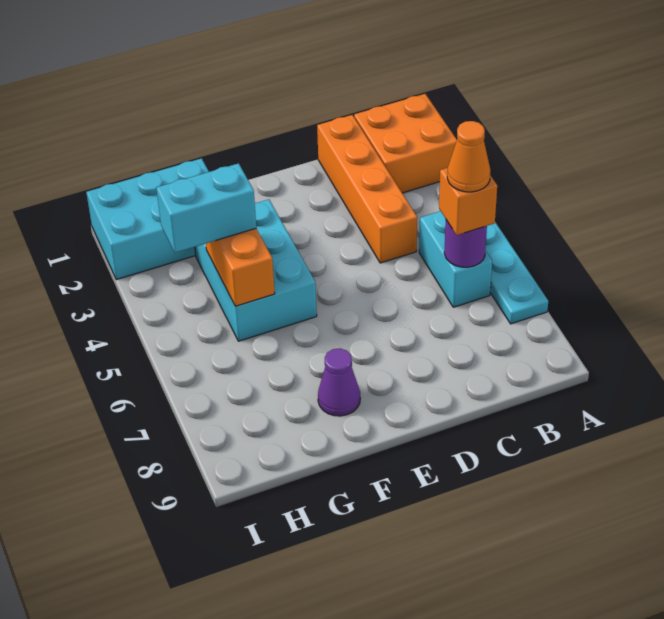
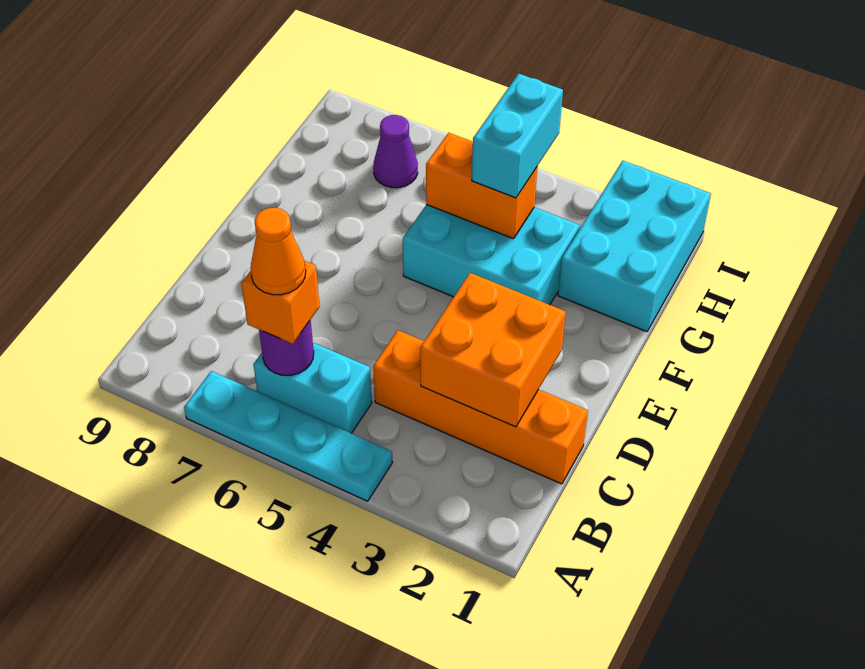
orange 2x2 brick [354,94,457,193] -> orange 2x2 brick moved to [420,273,566,427]
purple 1x1 cone [318,348,360,416] -> purple 1x1 cone moved to [373,115,418,188]

